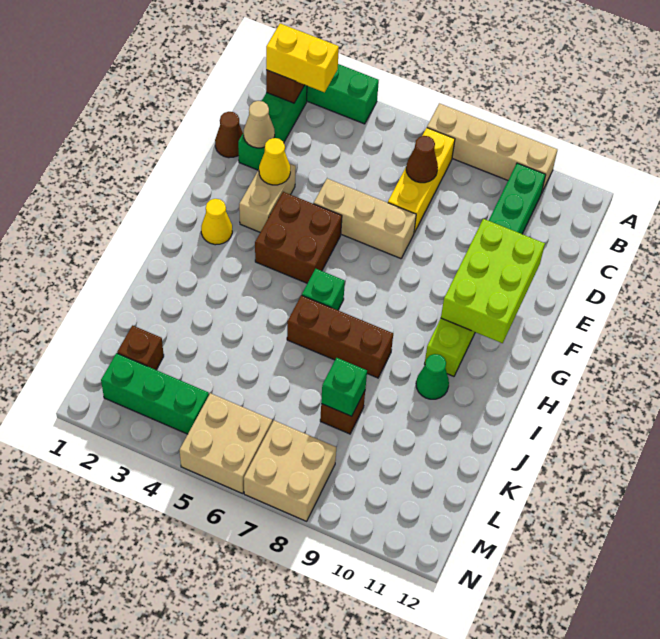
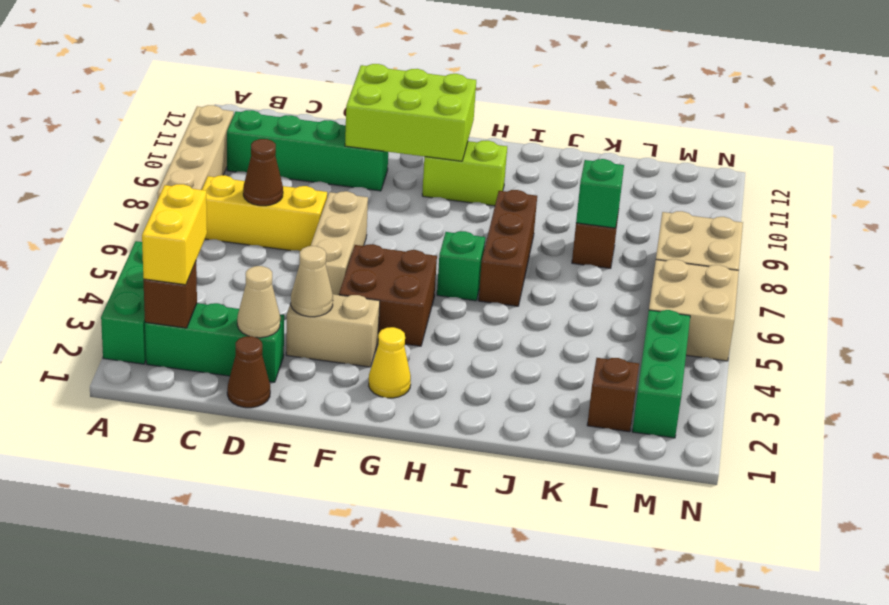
yellow 1x1 cone [259,138,290,185] -> tan 1x1 cone [291,246,333,317]
green 1x1 cone [416,354,449,399] -> none

